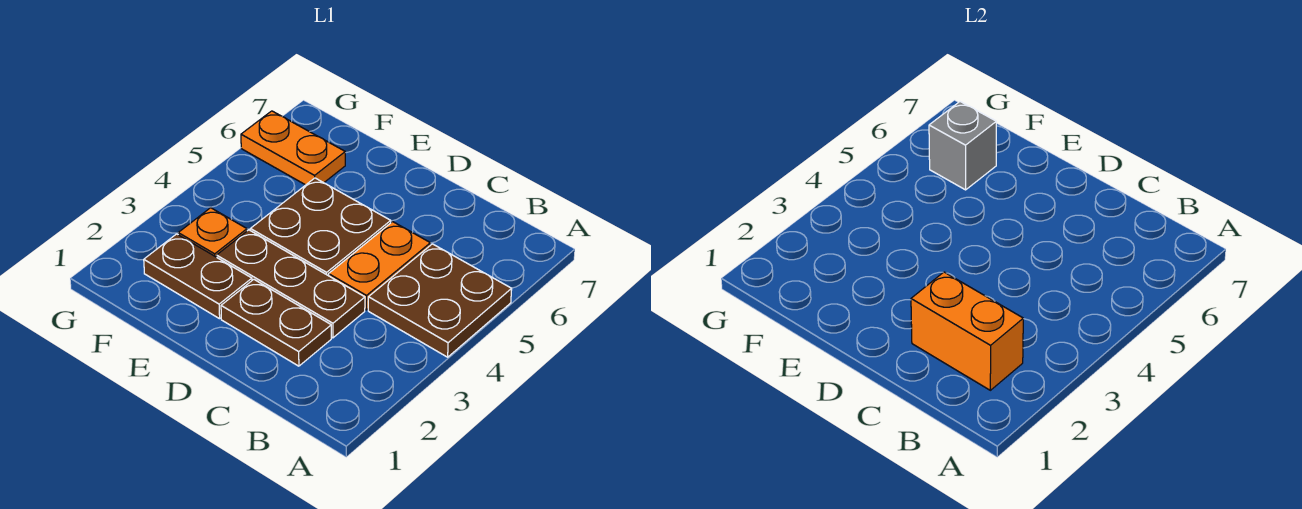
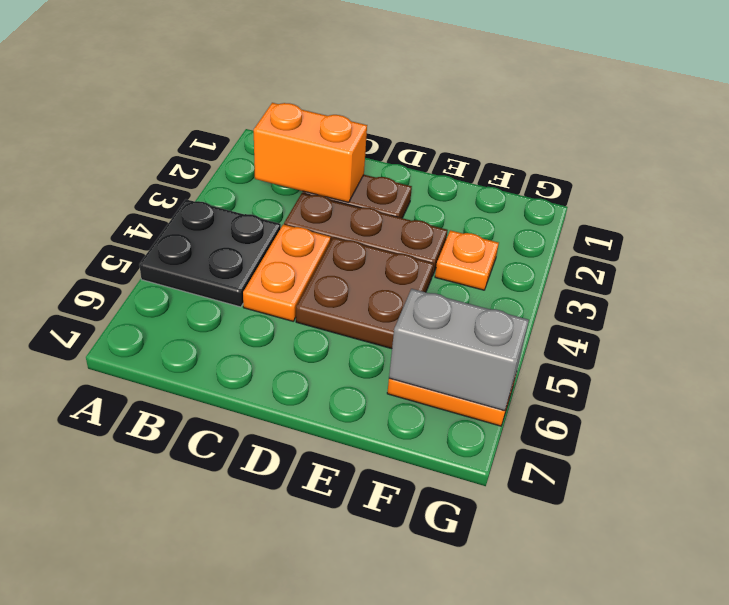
brown 2x2 plate [368,244,512,357] -> black 2x2 plate [139,199,281,307]
brown 1x2 plate [144,234,252,319] -> none
grey 1x1 brick [929,102,996,190] -> grey 1x2 brick [389,289,529,411]

